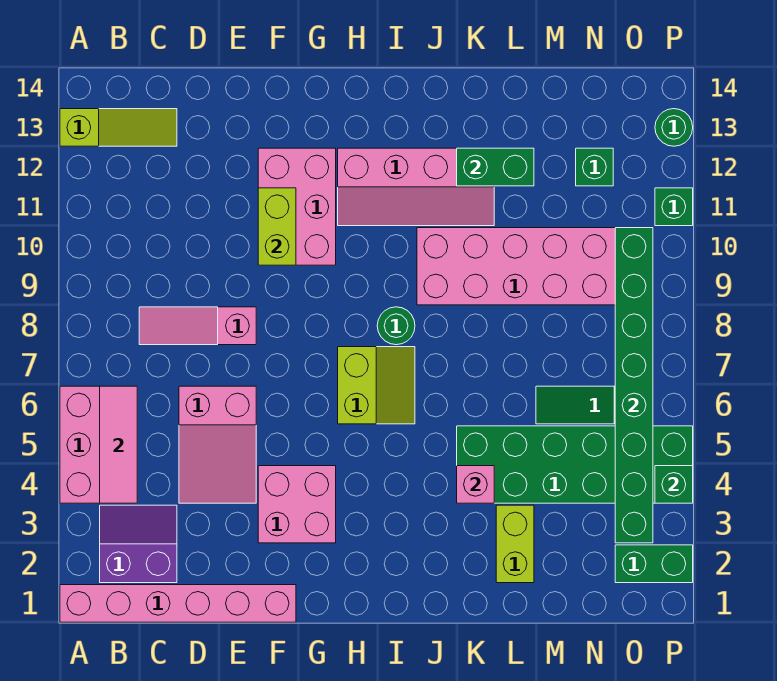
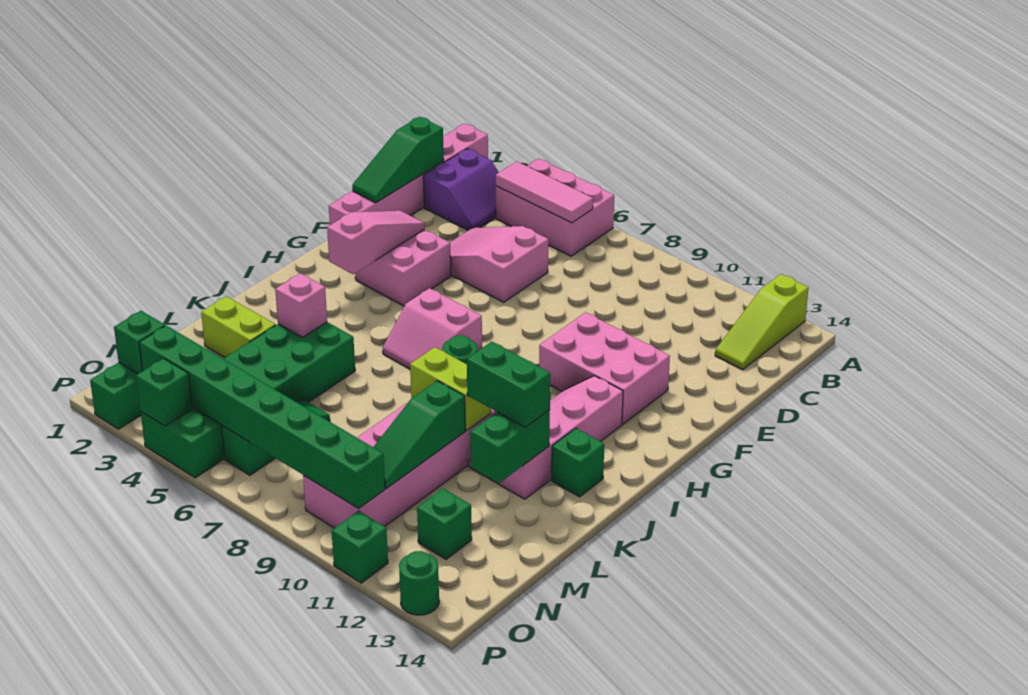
none -> green 1x3 slope [352,117,444,203]
pink 1x3 slope [139,307,256,345] -> pink 1x3 slope moved to [327,211,425,274]
lime 1x2 brick [258,188,296,265] -> lime 1x2 brick moved to [410,347,491,431]
lime 2x2 slope [338,347,415,424] -> pink 2x2 slope [383,288,482,369]
none -> green 1x1 brick [552,428,604,497]
none -> green 1x2 brick [467,342,550,427]
none -> green 1x3 slope [373,381,465,488]
none -> green 1x1 brick [114,311,165,374]

